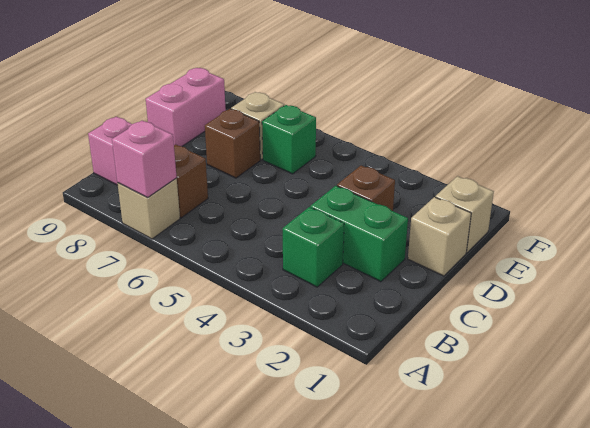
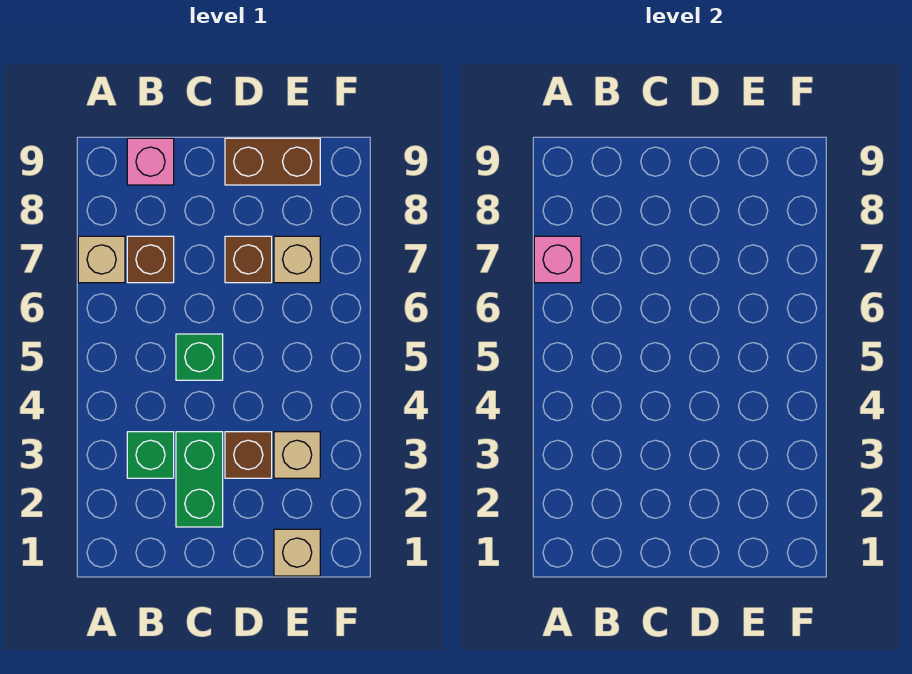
tan 1x1 brick [408,197,471,276] -> tan 1x1 brick moved to [274,432,320,478]
pink 1x2 brick [146,68,226,146] -> brown 1x2 brick [225,138,320,185]
green 1x1 brick [262,105,316,174] -> green 1x1 brick moved to [176,334,223,380]

